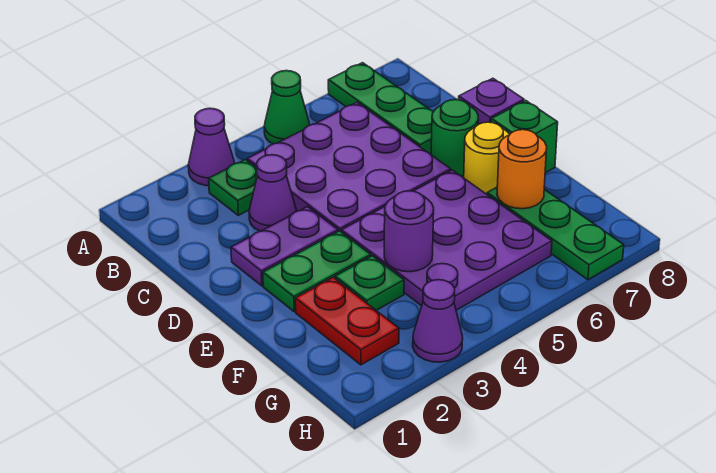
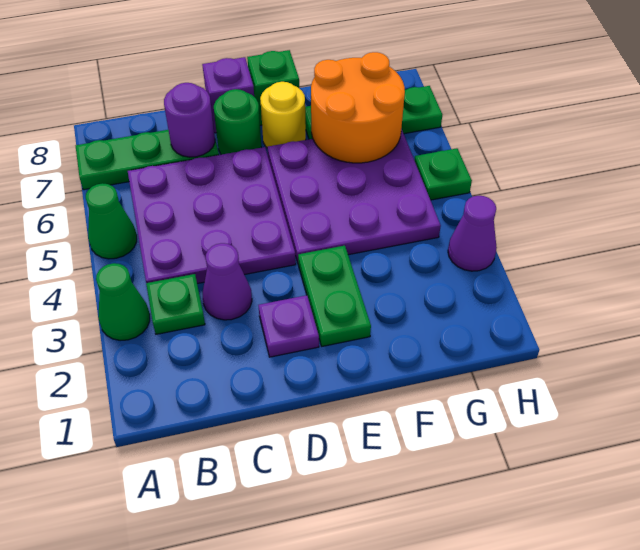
purple 1x1 cone [188,108,235,186] -> green 1x1 cone [96,263,150,341]
purple 1x2 plate [231,207,338,286] -> purple 1x1 plate [258,295,319,357]
red 1x2 plate [295,277,399,365] -> none
green 1x1 plate [335,256,404,310] -> green 1x1 plate moved to [414,148,472,200]
purple 1x1 round brick [384,191,434,272] -> purple 1x1 round brick moved to [164,83,215,157]
orange 1x1 round brick [497,130,547,209] -> orange 2x2 round brick [311,52,405,163]

